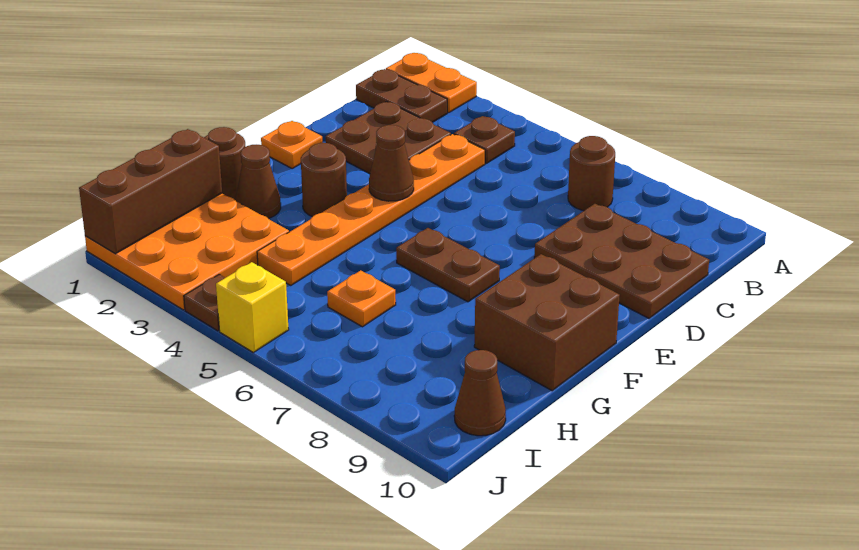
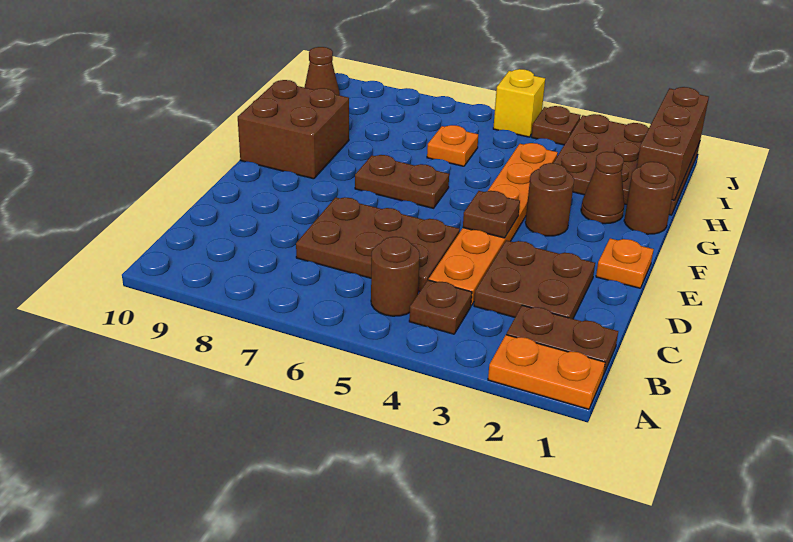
brown 1x1 round brick [568,136,615,211] -> brown 1x1 round brick moved to [371,237,420,316]
brown 2x3 plate [534,204,709,318] -> brown 2x3 plate moved to [296,197,460,292]
brown 1x1 cone [369,125,414,201] -> brown 1x1 plate [463,191,520,238]
orange 3x3 plate [85,193,289,310] -> brown 3x3 plate [554,114,700,215]

